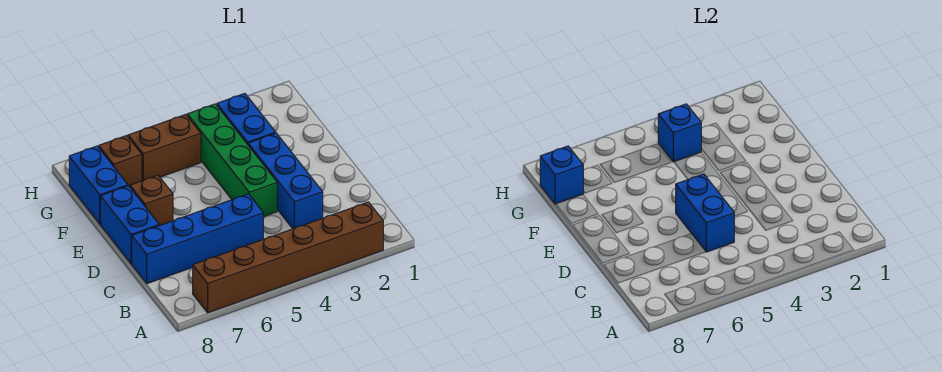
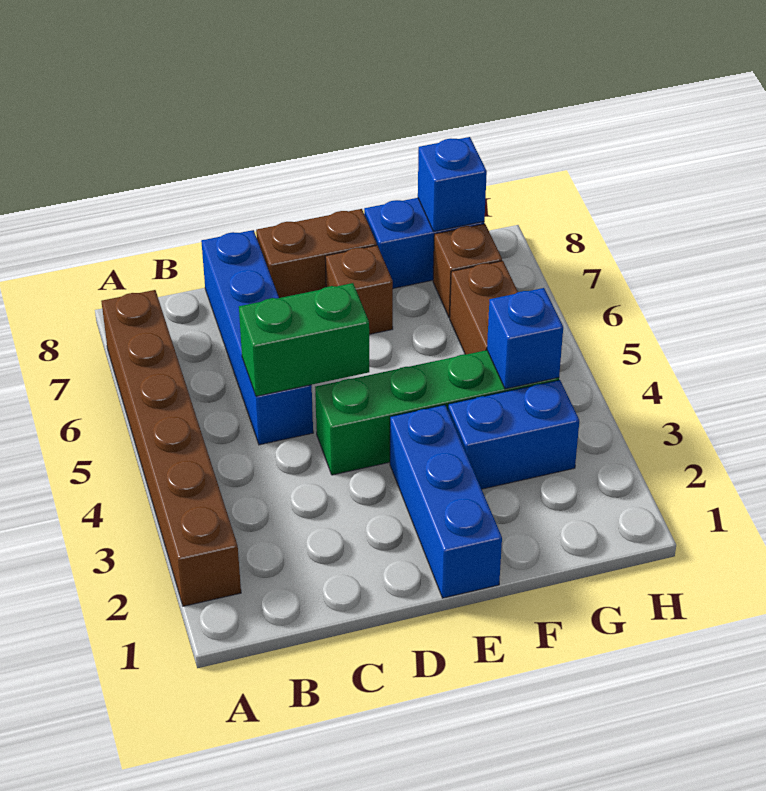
blue 1x3 brick [248,133,323,229] -> blue 1x3 brick turned to [390,405,502,598]
blue 1x2 brick [676,174,734,252] -> green 1x2 brick [239,283,369,396]
blue 1x2 brick [100,186,159,264] -> brown 1x2 brick [256,209,377,298]

